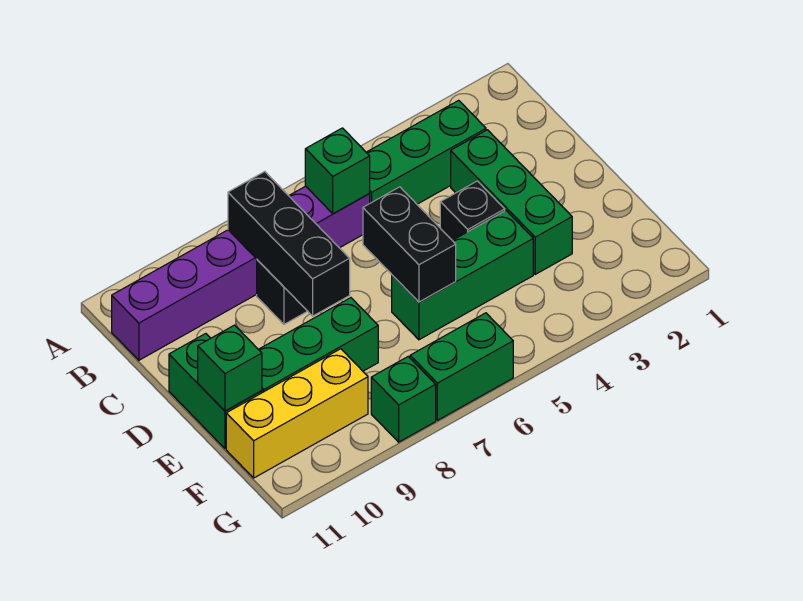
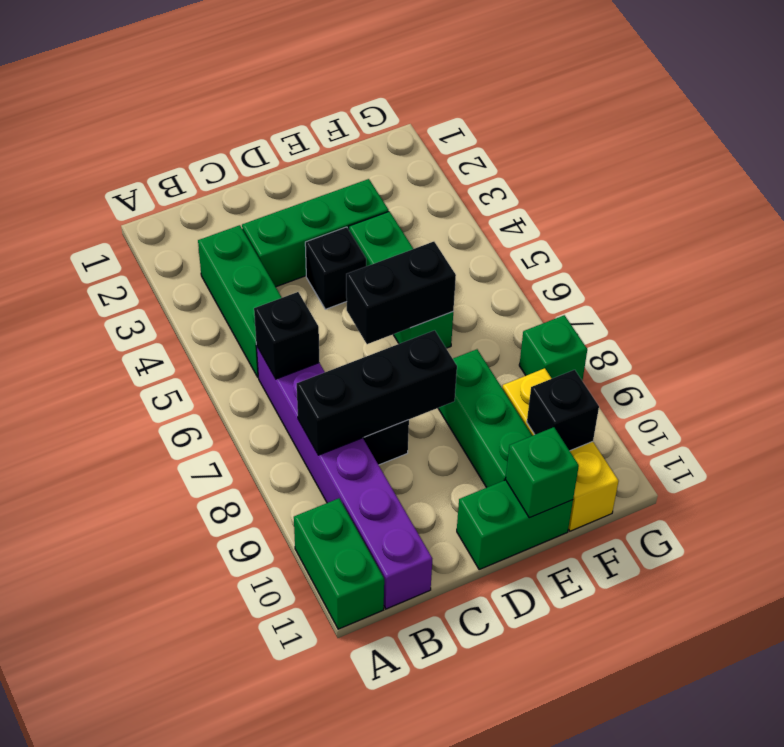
green 1x1 brick [305,128,370,214] -> black 1x1 brick [254,292,319,379]
none -> black 1x1 brick [527,370,599,451]
green 1x2 brick [410,313,513,420] -> green 1x2 brick moved to [294,498,384,629]

